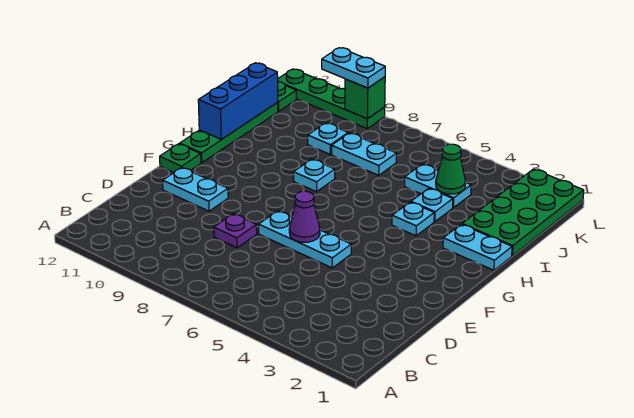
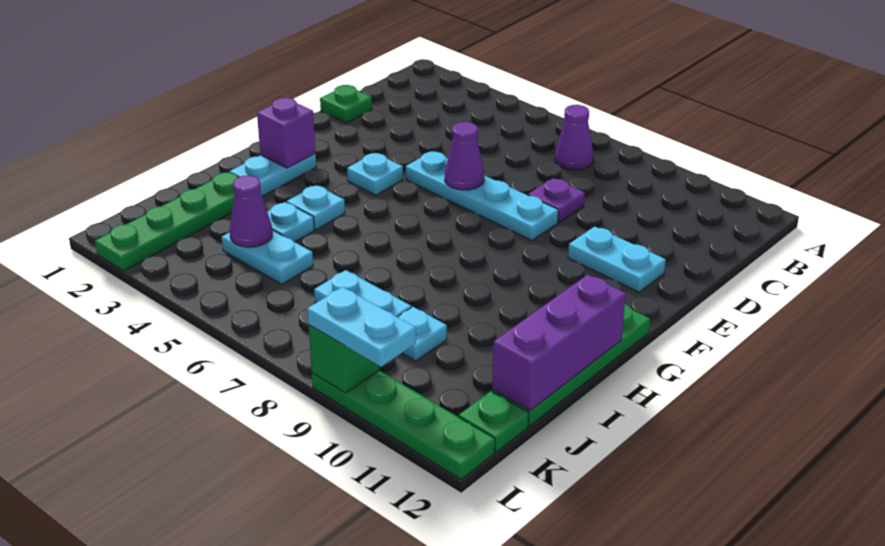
none -> purple 1x1 cone [555,105,594,170]
cyan 1x3 plate [259,211,351,268] -> cyan 1x4 plate [406,152,558,240]
green 1x1 plate [160,144,201,172] -> green 1x1 plate moved to [320,85,372,123]
none -> purple 1x1 brick [257,98,315,168]
cyan 1x2 plate [443,224,512,270] -> cyan 1x2 plate turned to [230,154,316,196]
cyan 1x1 plate [293,159,335,192] -> cyan 1x1 plate moved to [347,153,403,195]
blue 1x3 brick [198,63,278,139] -> purple 1x3 brick [492,275,626,410]
green 2x4 plate [462,169,584,256] -> green 1x4 plate [95,172,238,271]
green 1x1 cone [436,144,465,194] -> purple 1x1 cone [230,176,273,247]

